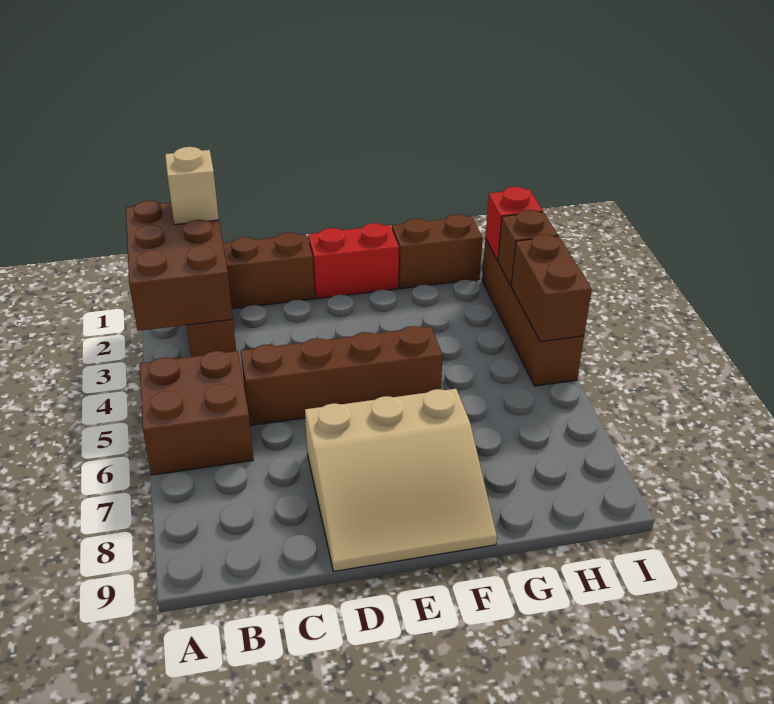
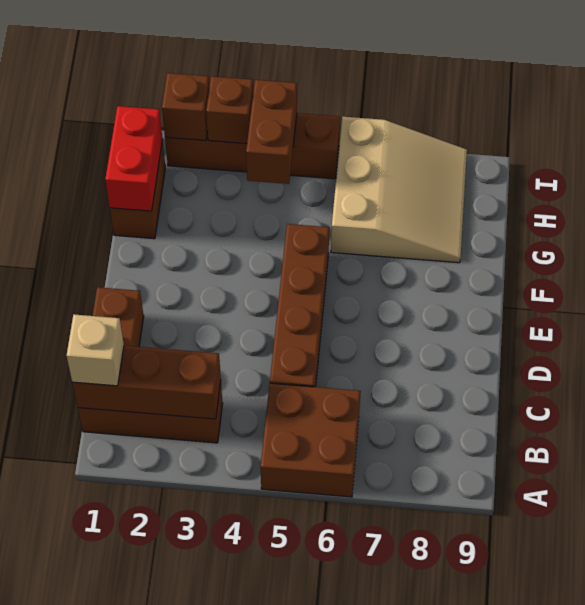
brown 2x3 brick [126,201,233,331] -> brown 1x3 brick [72,346,221,419]
tan 3x3 slope [305,389,497,571] -> tan 3x3 slope moved to [331,117,467,263]
red 1x2 brick [308,223,399,299] -> red 1x2 brick moved to [105,106,162,211]
red 1x1 brick [485,187,543,260] -> brown 1x1 brick [162,73,210,140]
brown 1x2 brick [511,234,592,342] -> brown 1x2 brick turned to [246,80,297,184]

